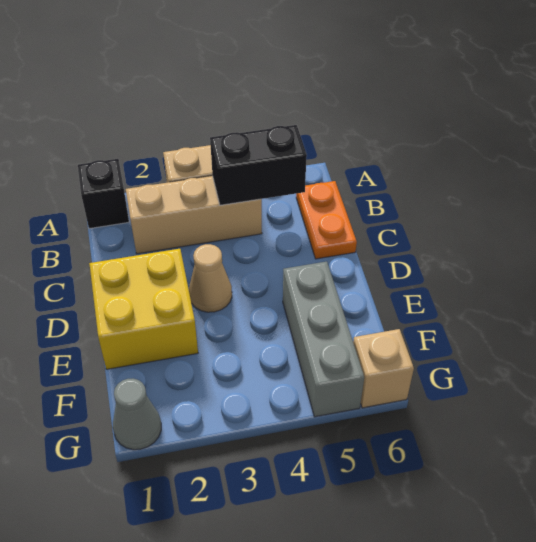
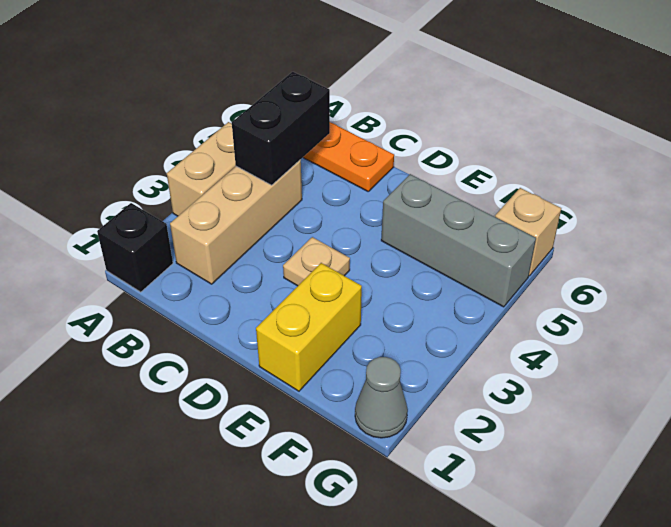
yellow 2x2 brick [89,249,198,369] -> yellow 1x2 brick [256,263,362,391]
tan 1x1 cone [189,244,232,312] -> tan 1x1 plate [283,237,350,286]

